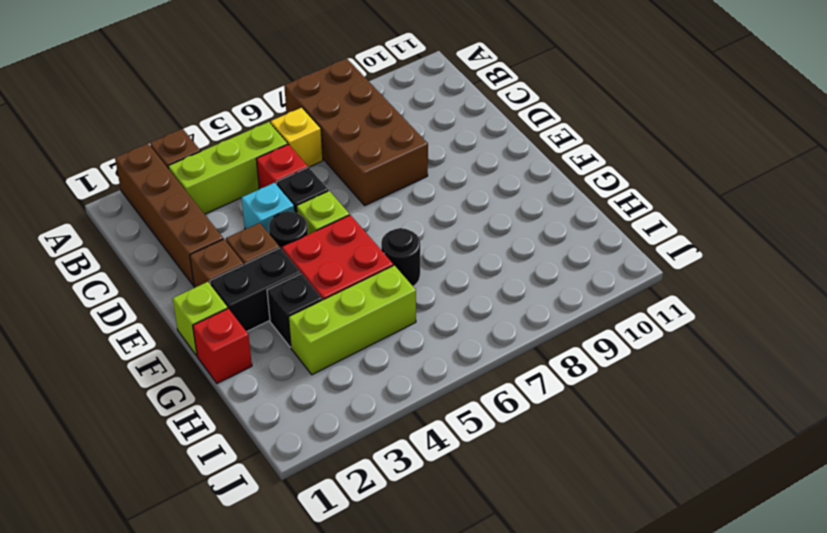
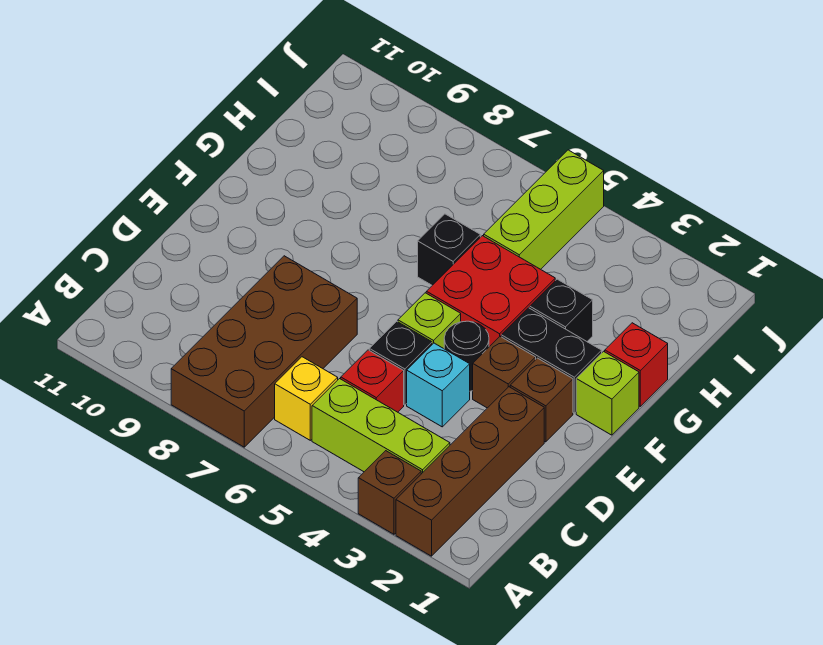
black 1x1 round brick [381,228,420,286] -> black 1x1 brick [418,214,480,285]
lime 1x3 brick [289,265,416,375] -> lime 1x3 brick turned to [484,150,604,269]

